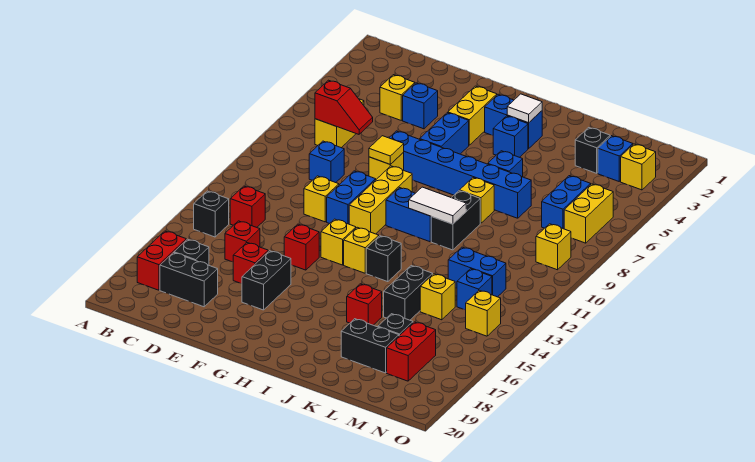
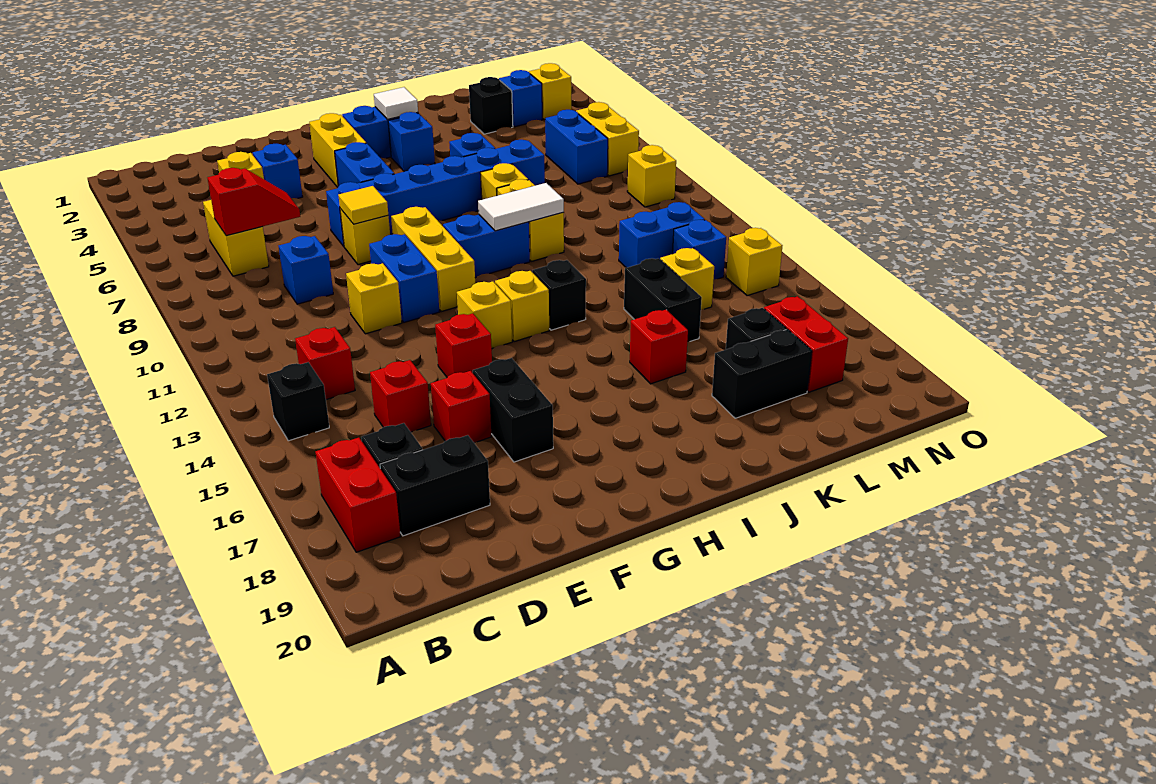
black 1x2 brick [431,191,480,250] -> yellow 1x2 brick [497,179,564,261]

